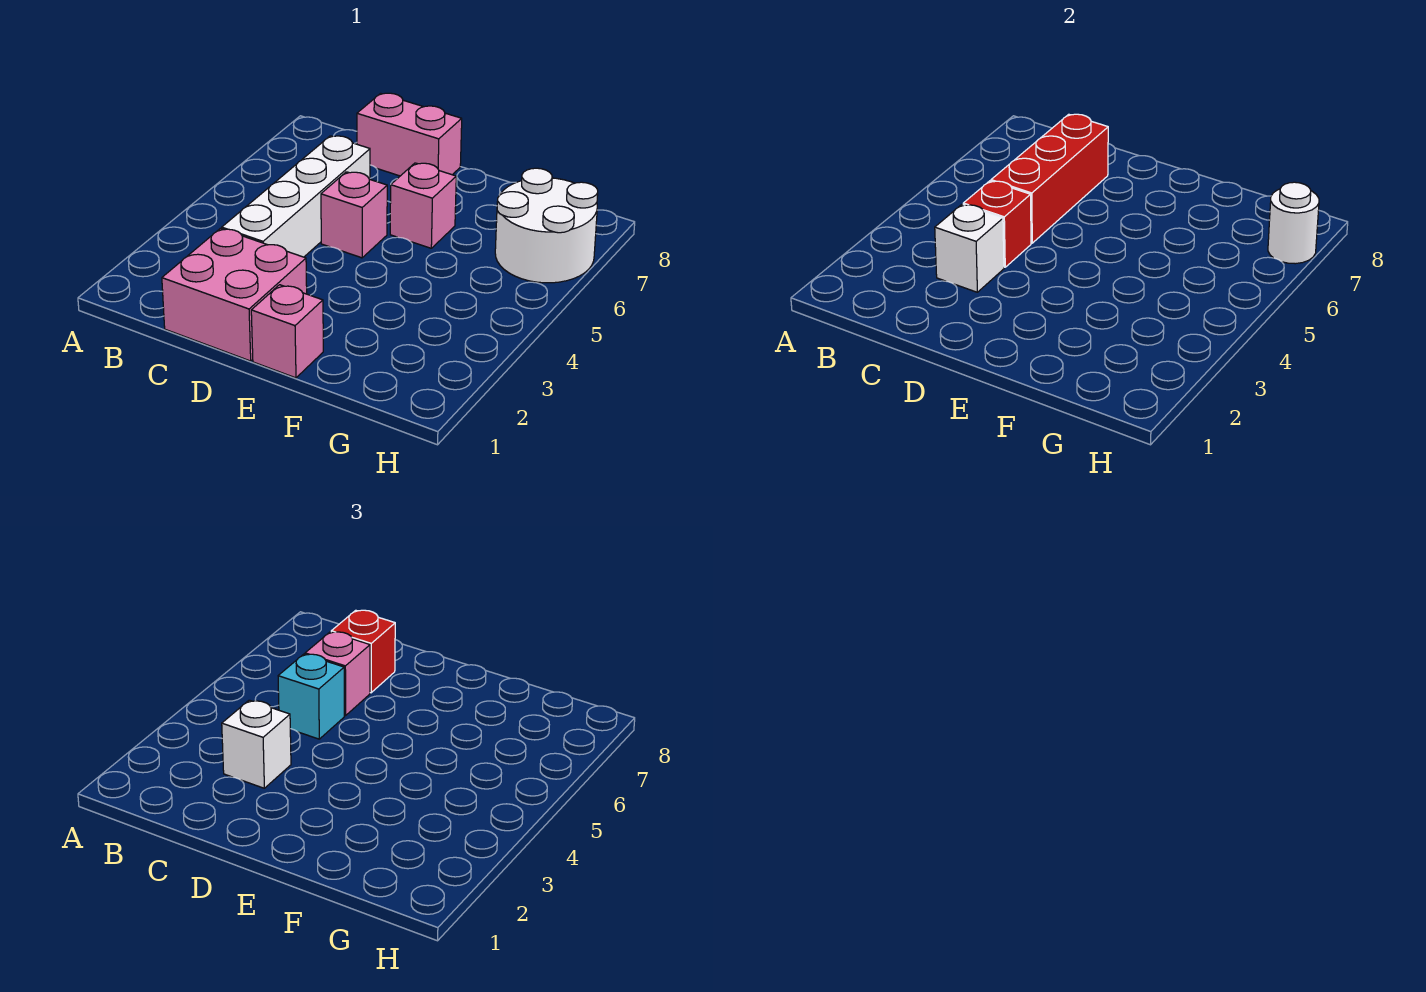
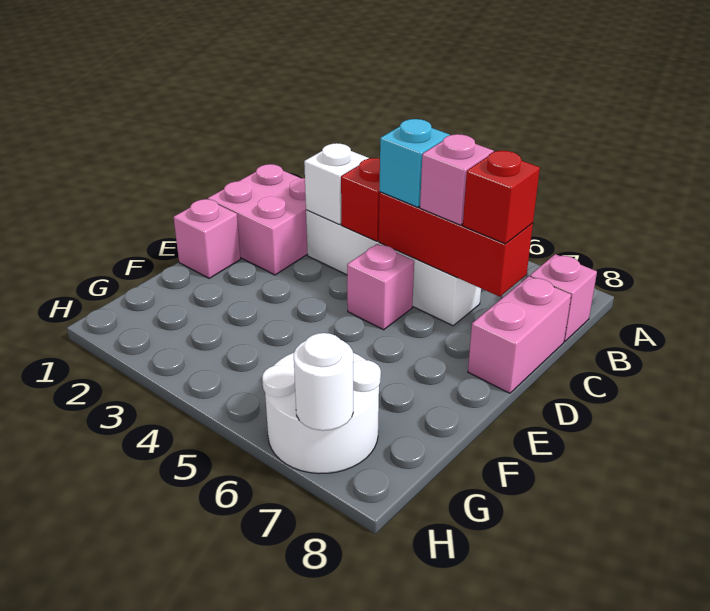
white 1x1 brick [222,700,291,788] -> none
pink 1x1 brick [390,163,456,248] -> pink 1x1 brick moved to [530,254,597,341]

